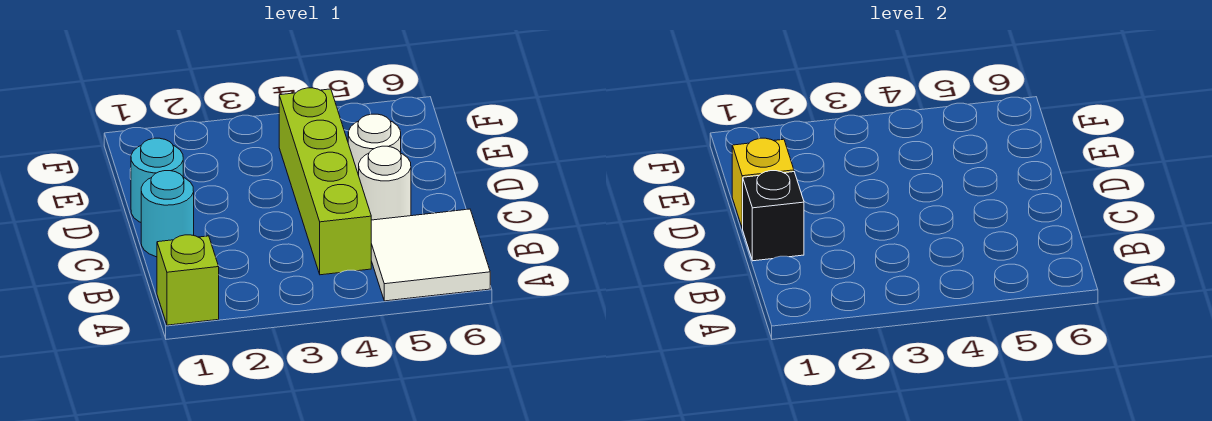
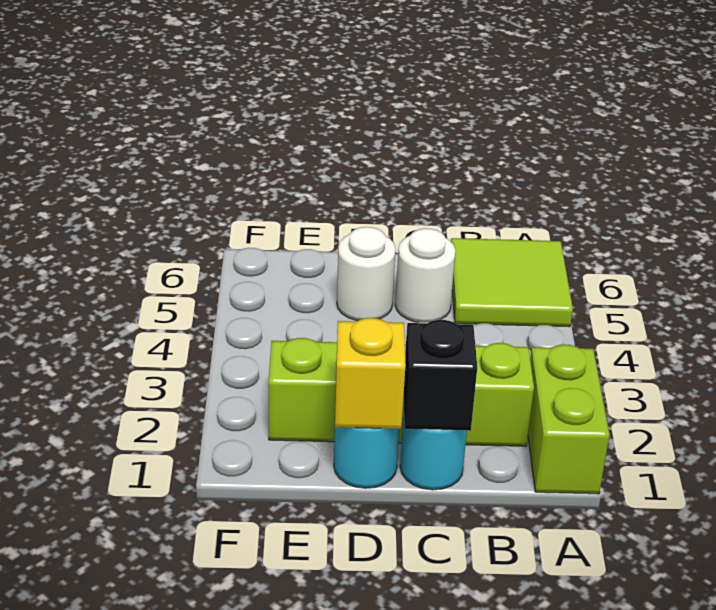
lime 1x1 brick [157,235,219,325] -> lime 1x2 brick [528,345,610,494]
white 2x2 tile [371,209,490,301] -> lime 2x2 tile [451,238,573,327]
lime 1x4 brick [279,88,371,275] -> lime 1x4 brick moved to [269,338,534,446]

